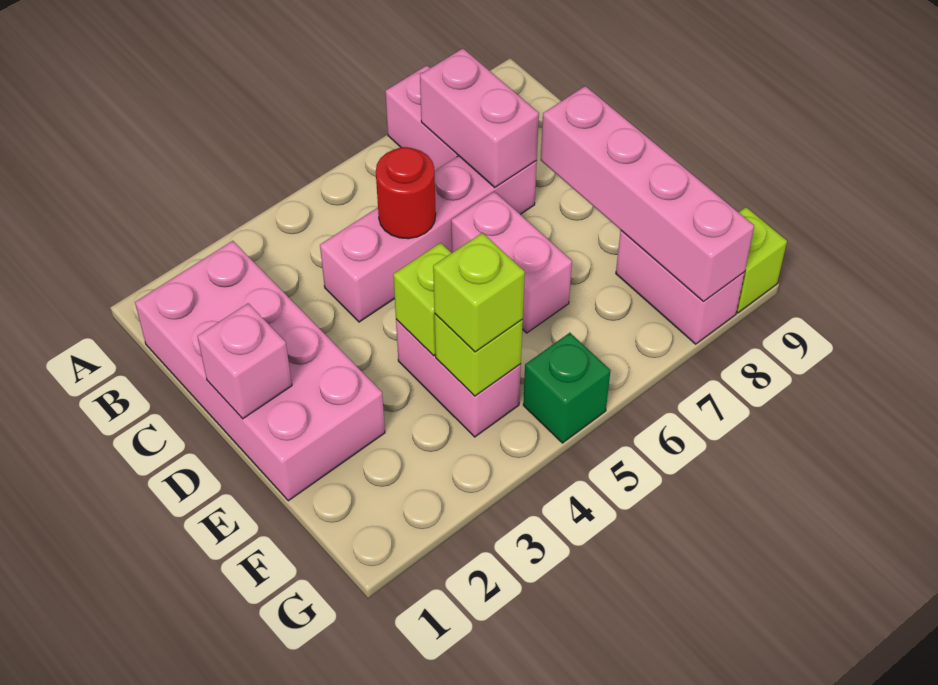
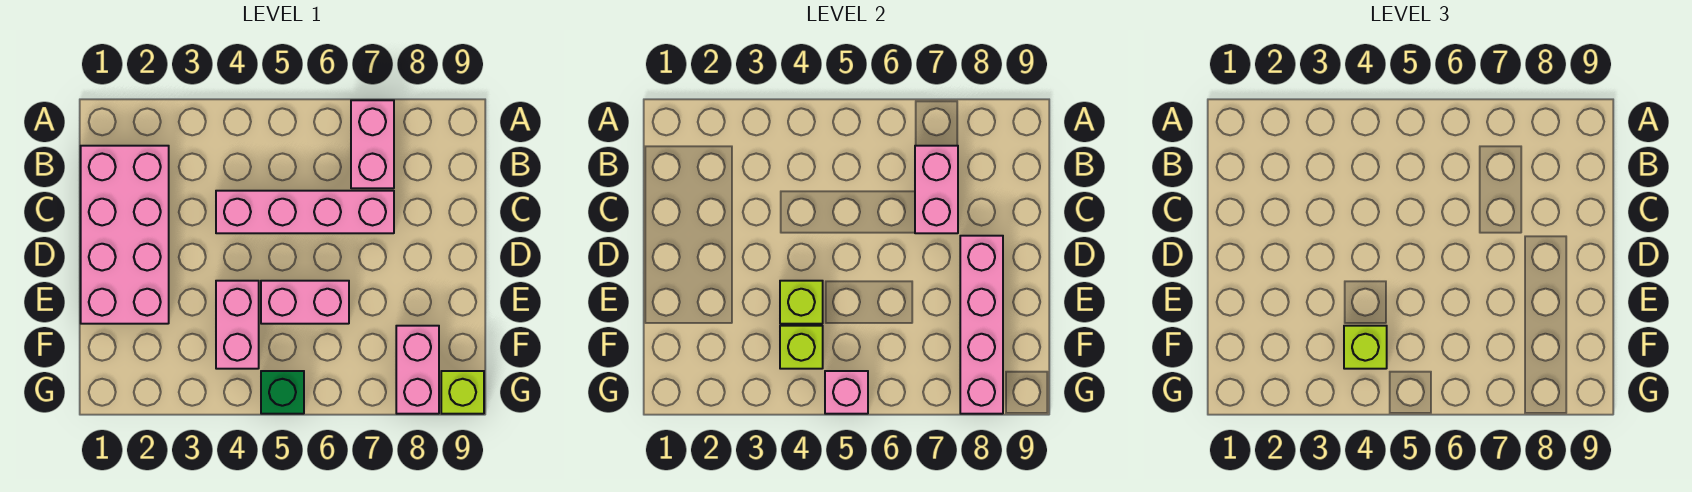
red 1x1 round brick [376,147,436,239] -> none
pink 1x1 brick [197,303,292,419] -> pink 1x1 brick moved to [825,371,868,414]
pink 1x2 brick [451,191,572,333] -> pink 1x2 brick turned to [261,281,349,324]

